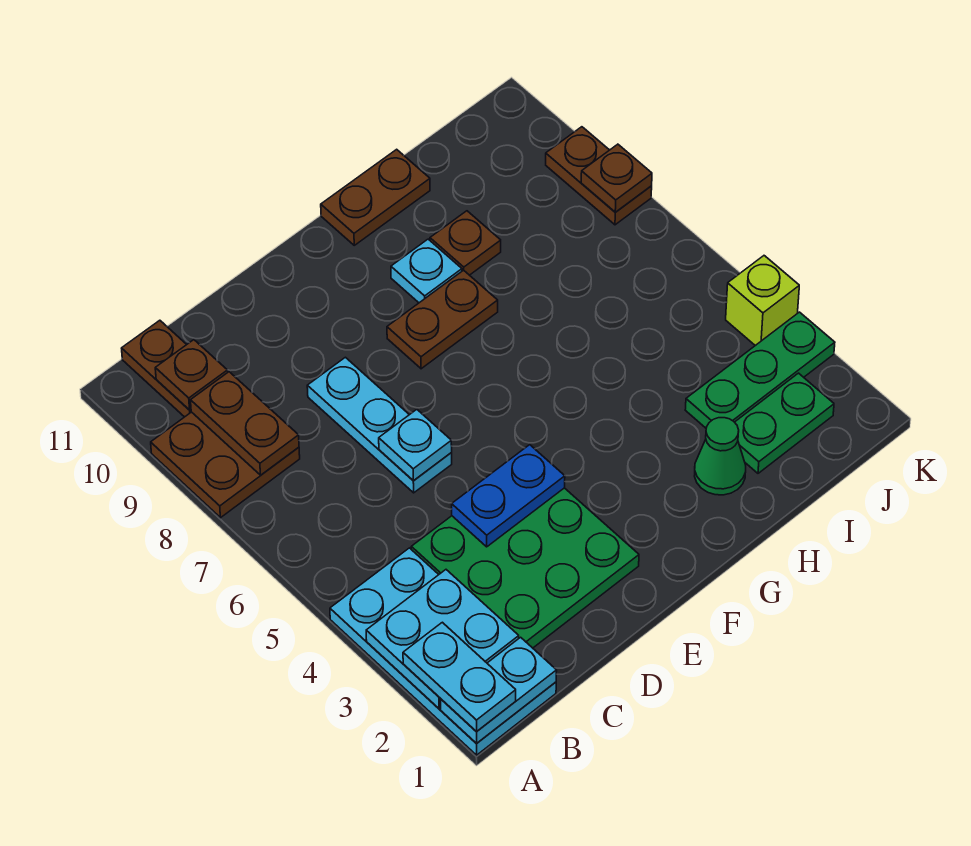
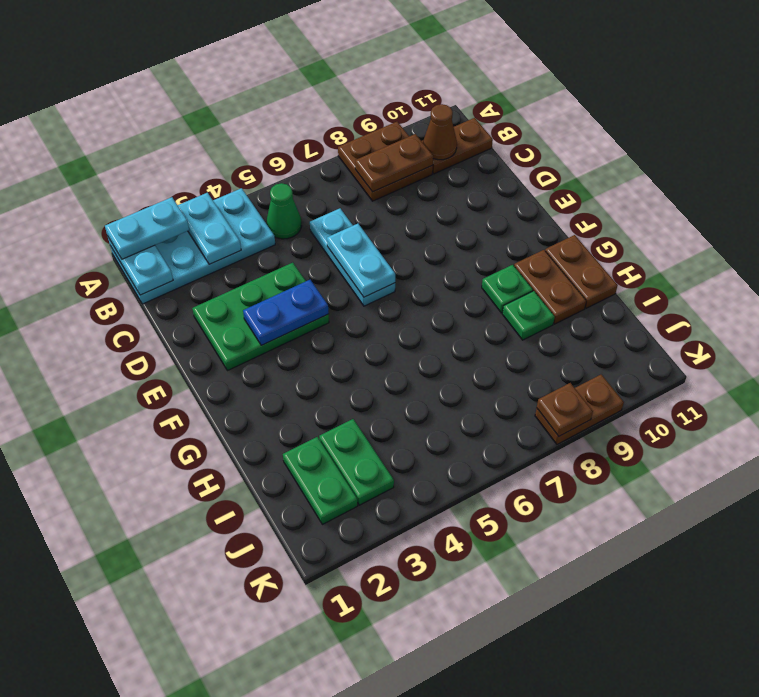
cyan 2x2 plate [366,570,519,708] -> cyan 1x2 plate [178,193,241,264]
brown 1x1 plate [155,340,228,410] -> brown 1x1 cone [423,104,457,160]
green 3x3 plate [411,488,639,648] -> green 2x3 plate [192,263,329,371]
blue 1x2 plate [452,445,565,547] -> blue 1x2 plate turned to [243,280,329,345]
cyan 1x3 plate [307,357,452,493] -> cyan 1x3 plate turned to [310,208,395,306]
cyan 1x1 plate [379,409,452,481] -> cyan 1x2 plate [327,224,395,297]
brown 1x2 plate [387,270,498,369] -> brown 1x2 plate moved to [514,250,586,324]
cyan 1x1 plate [391,239,462,303] -> green 1x1 plate [482,265,533,313]
green 1x1 cone [695,418,746,495] -> green 1x1 cone moved to [267,183,302,239]
brown 1x1 plate [430,211,501,275] -> green 1x1 plate [502,291,555,340]
green 1x3 plate [685,312,835,428] -> green 1x2 plate [319,419,394,505]
lime 1x1 brick [726,256,799,346] -> none

